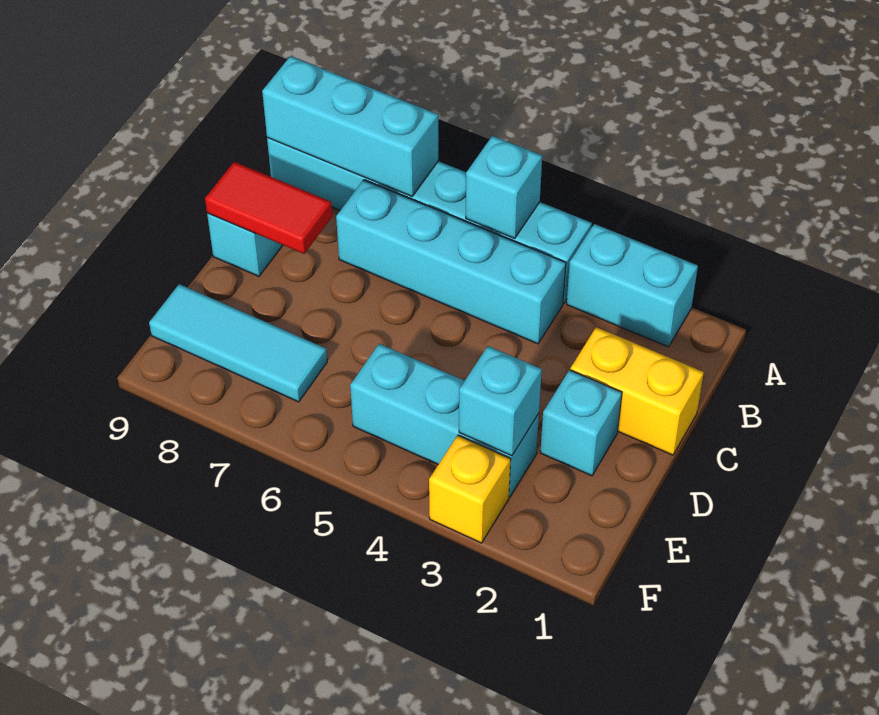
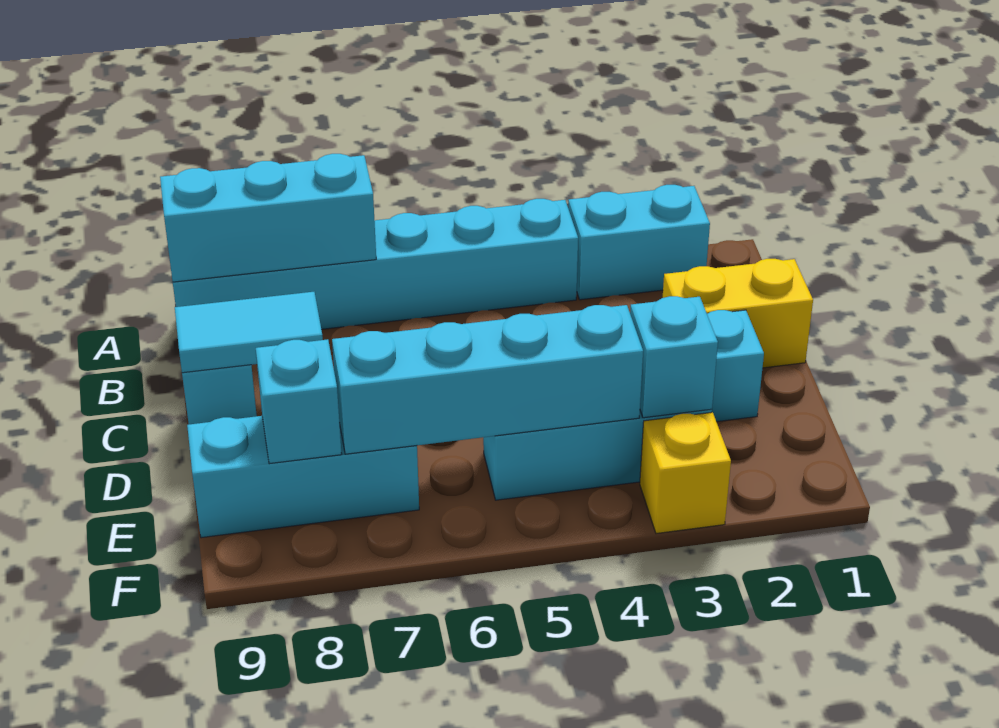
cyan 1x1 brick [466,136,542,238] -> cyan 1x1 brick moved to [256,339,342,464]
cyan 1x4 brick [336,180,566,344] -> cyan 1x4 brick moved to [332,305,643,454]
red 1x2 tile [205,162,332,254] -> cyan 1x2 tile [175,292,323,373]
cyan 1x3 tile [149,284,327,402] -> cyan 1x3 brick [187,416,419,538]

